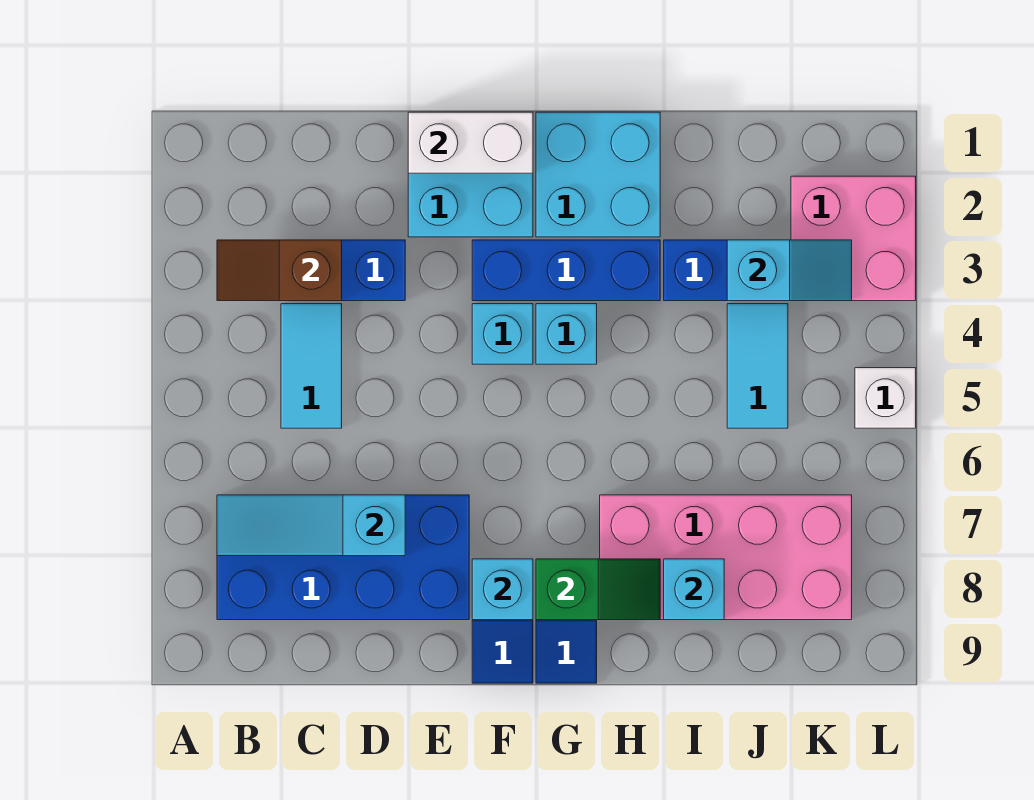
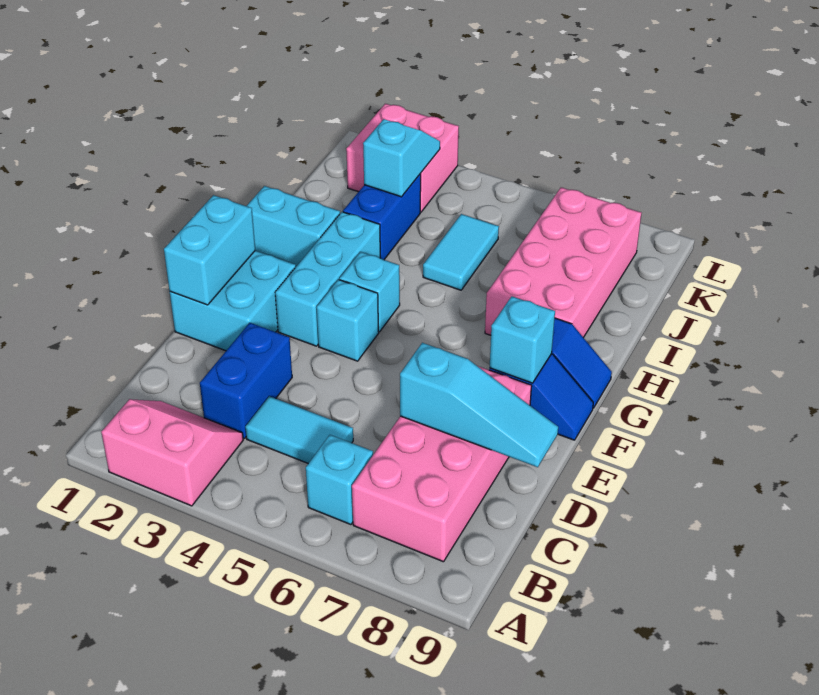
none -> pink 2x2 slope [101,399,243,506]
brown 1x2 slope [217,240,342,301] -> none
blue 2x4 brick [217,495,469,620] -> pink 2x4 brick [352,366,532,562]
cyan 1x3 slope [217,495,405,556] -> cyan 1x3 slope turned to [400,343,558,467]
white 1x2 brick [408,112,533,173] -> cyan 1x2 brick [164,195,255,305]
blue 1x3 brick [472,240,660,301] -> cyan 1x3 brick [275,212,380,346]
cyan 2x2 brick [536,112,660,237] -> cyan 1x2 brick [247,186,340,266]
green 1x2 slope [536,559,660,620] -> none
cyan 1x1 brick [664,559,724,620] -> cyan 1x1 brick moved to [306,435,373,525]
cyan 1x2 tile [727,304,788,428] -> cyan 1x2 tile turned to [423,214,499,290]
white 1x1 brick [855,368,916,428] -> none

